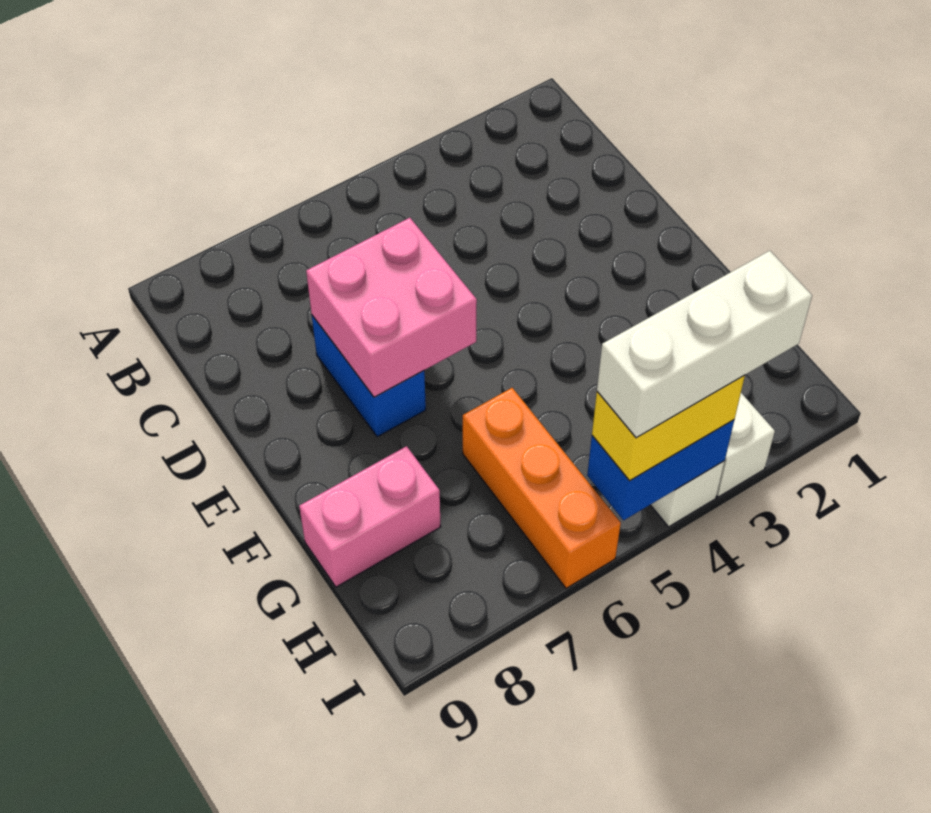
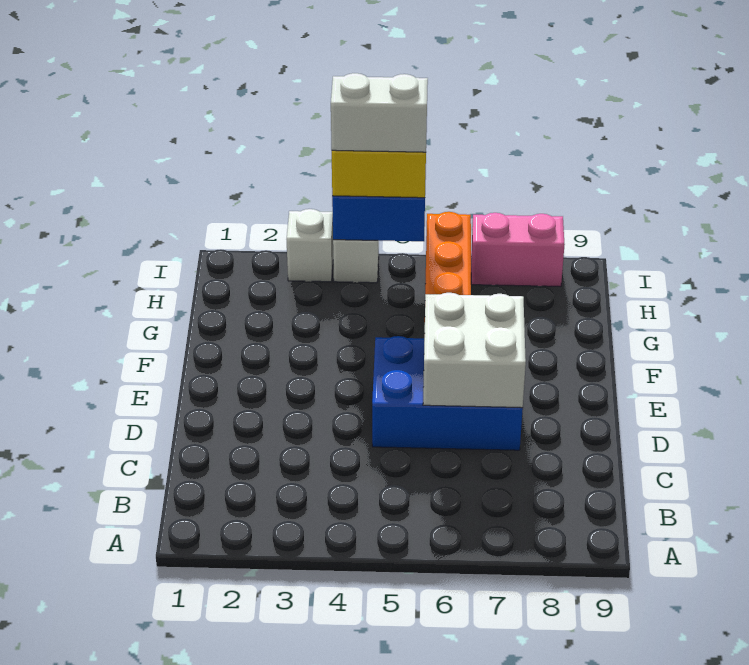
pink 2x2 brick [306,218,477,397] -> white 2x2 brick [423,293,526,408]
blue 1x2 brick [312,316,426,437] -> blue 2x3 brick [372,336,523,450]
pink 1x2 brick [299,446,441,587] -> pink 1x2 brick moved to [471,213,565,286]
white 1x3 brick [597,251,812,438] -> white 1x2 brick [331,73,428,152]

